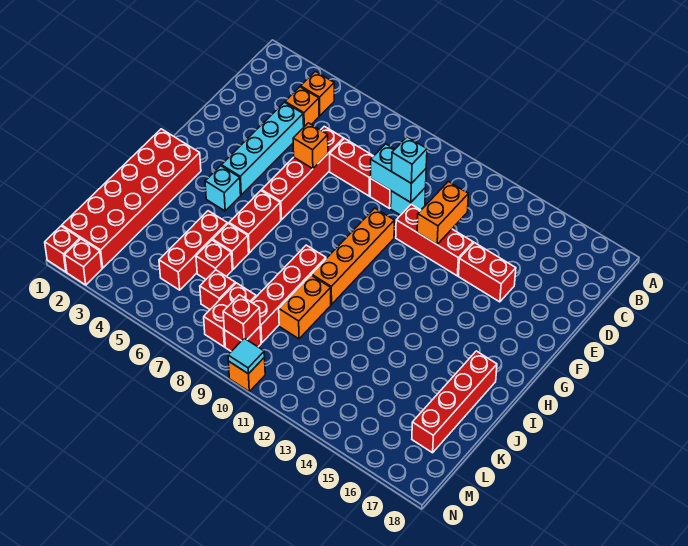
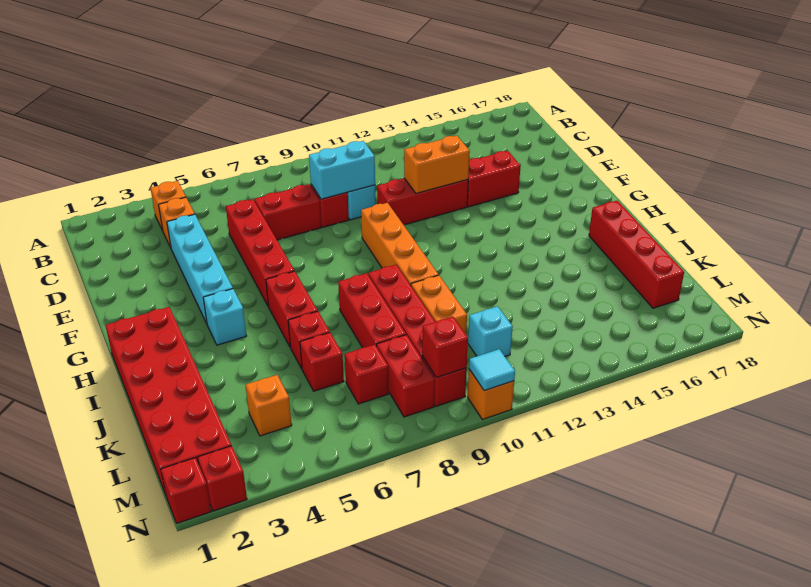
cyan 1x1 brick [392,137,427,184] -> cyan 1x1 brick moved to [468,306,513,356]
orange 1x2 brick [417,182,468,244] -> orange 1x2 brick turned to [404,136,470,194]
orange 1x1 brick [293,123,328,169] -> orange 1x1 brick moved to [246,375,292,436]
red 1x3 brick [159,211,227,290] -> red 1x3 brick moved to [338,273,406,348]

